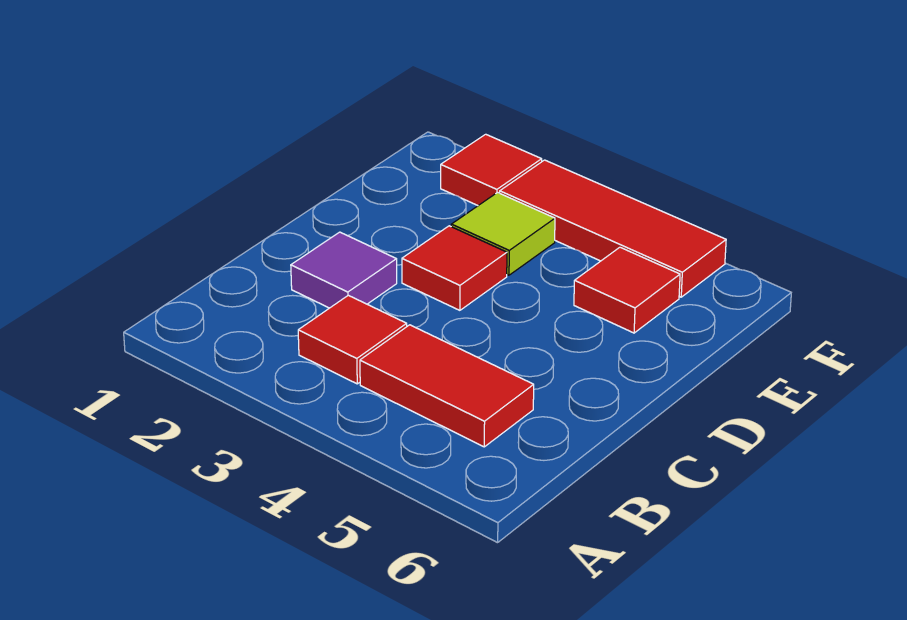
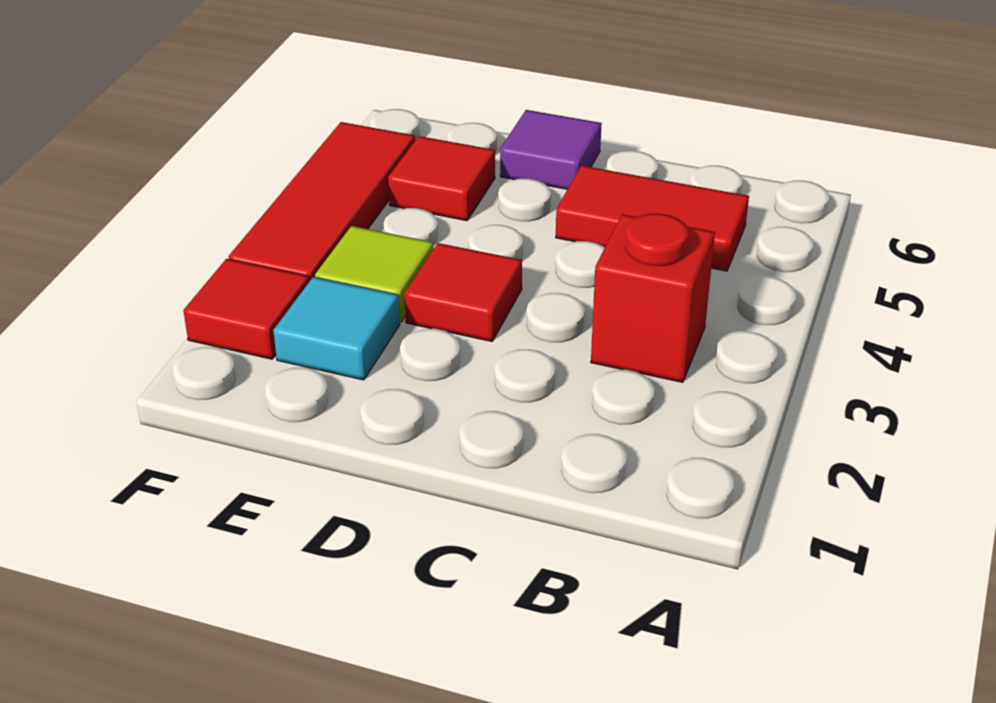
red 1x1 tile [298,295,407,384] -> red 1x1 brick [591,214,715,382]
red 1x2 tile [360,325,534,447] -> red 1x2 tile turned to [556,166,749,271]
purple 1x1 tile [291,232,397,308] -> purple 1x1 tile moved to [500,110,602,189]
none -> cyan 1x1 tile [273,277,400,380]

